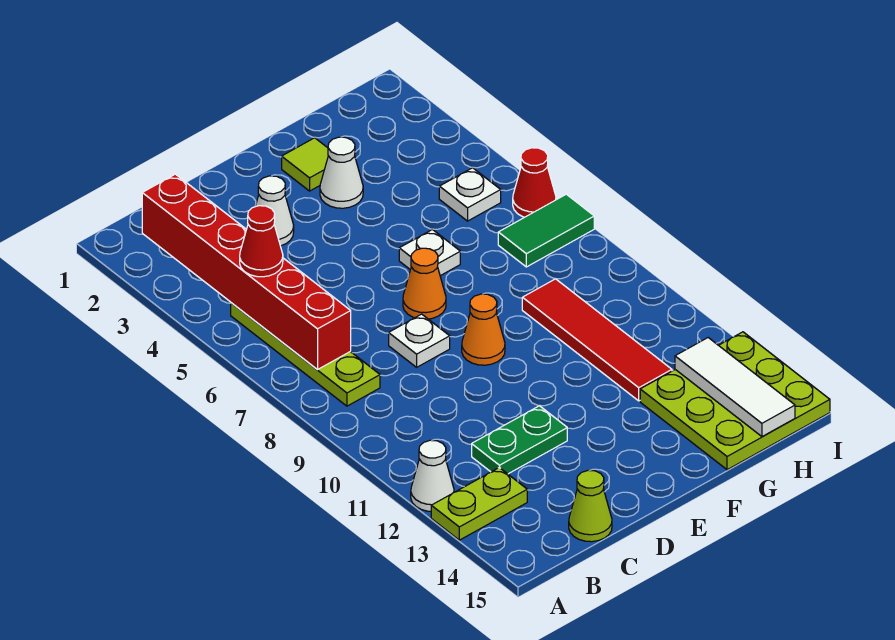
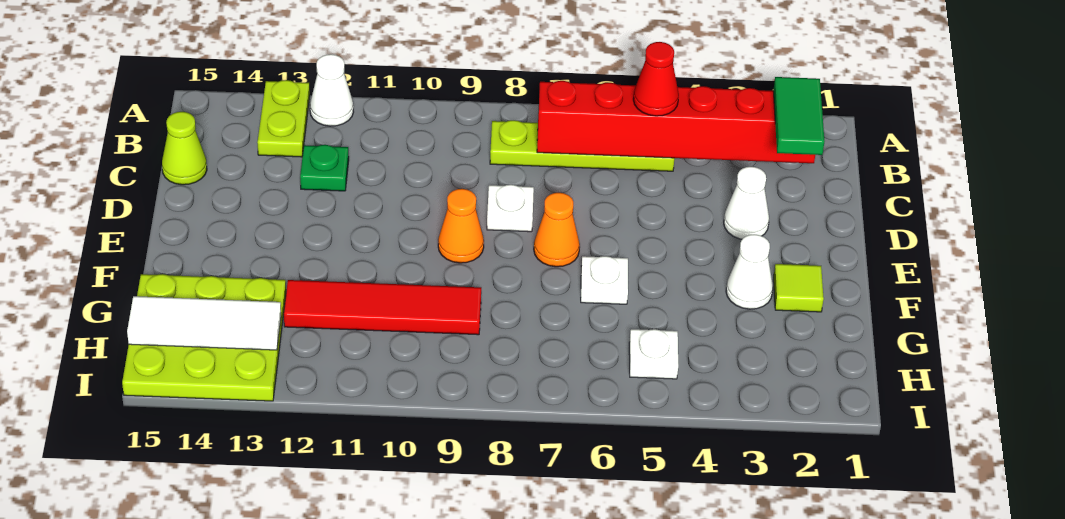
green 1x2 plate [472,406,567,474] -> green 1x1 plate [300,145,349,191]
green 1x2 tile [498,194,594,267] -> green 1x2 tile moved to [773,77,824,155]
red 1x1 cone [513,148,556,217] -> none

